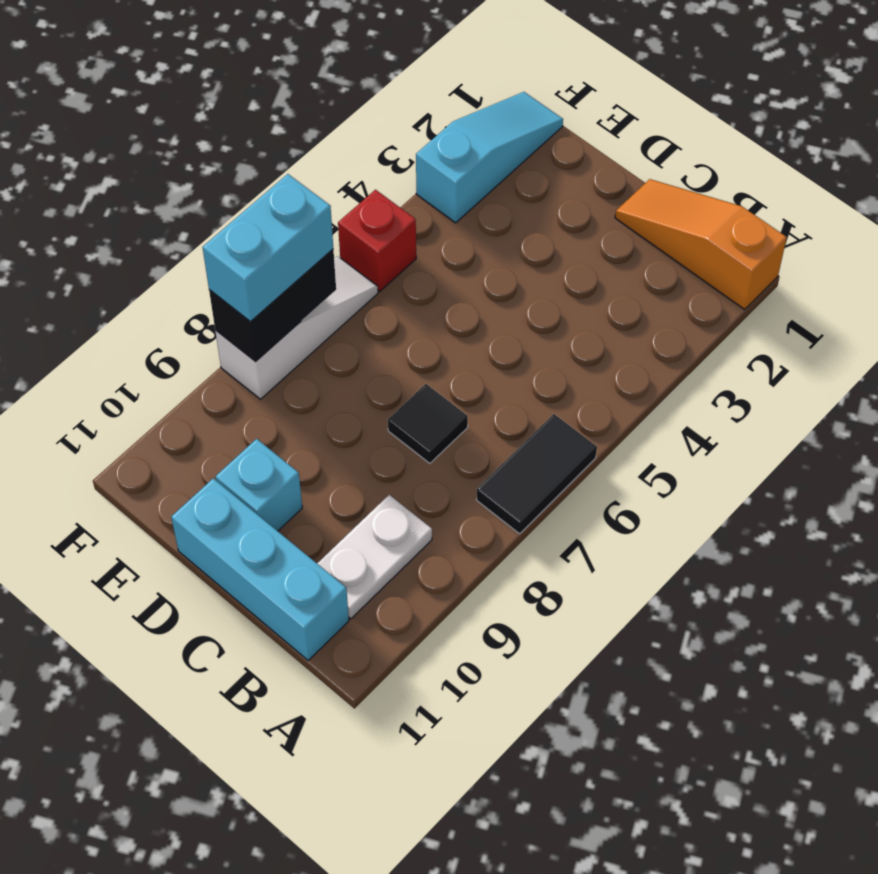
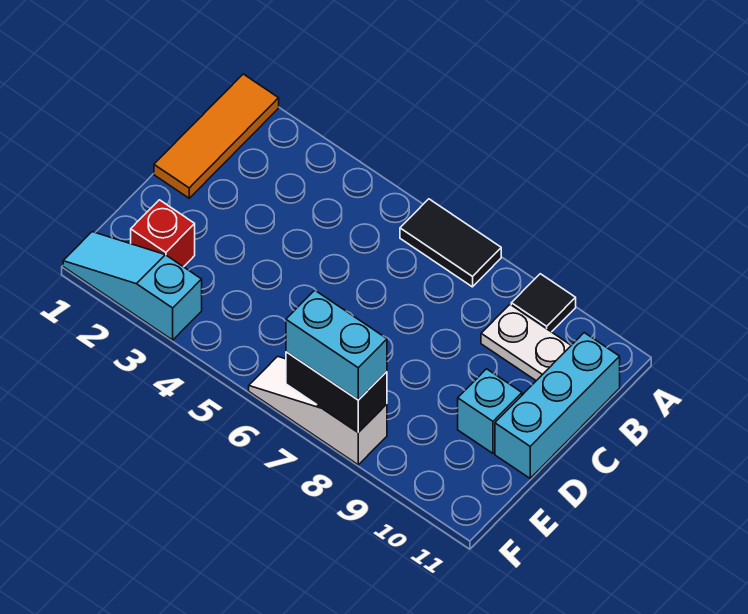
orange 1x3 slope [615,179,787,309] -> orange 1x3 tile [154,74,279,198]
black 1x1 tile [388,384,468,463] -> black 1x1 tile moved to [511,274,576,332]
red 1x1 brick [338,190,416,291] -> red 1x1 brick moved to [131,200,195,267]

